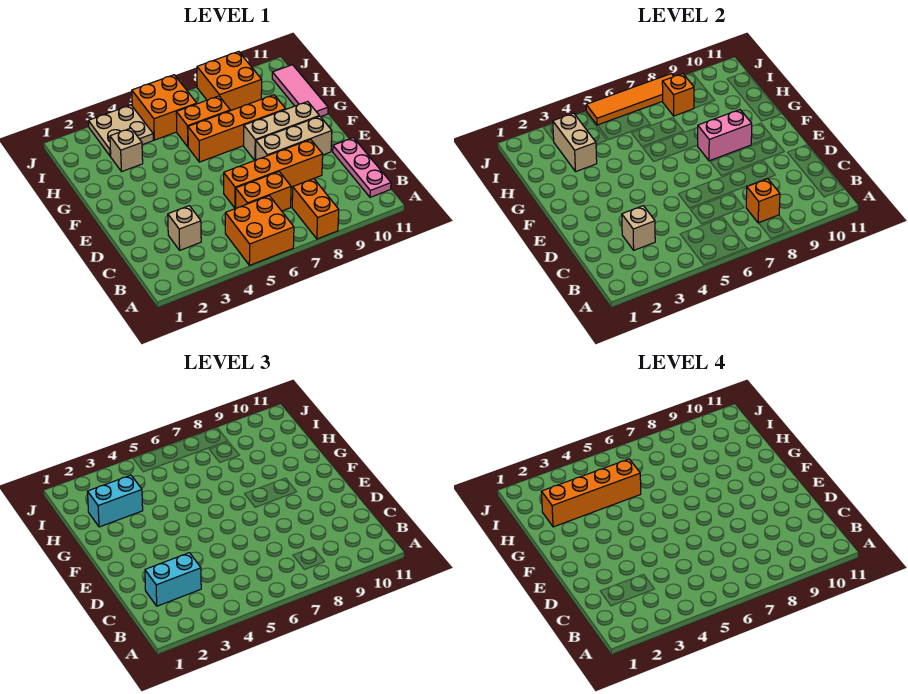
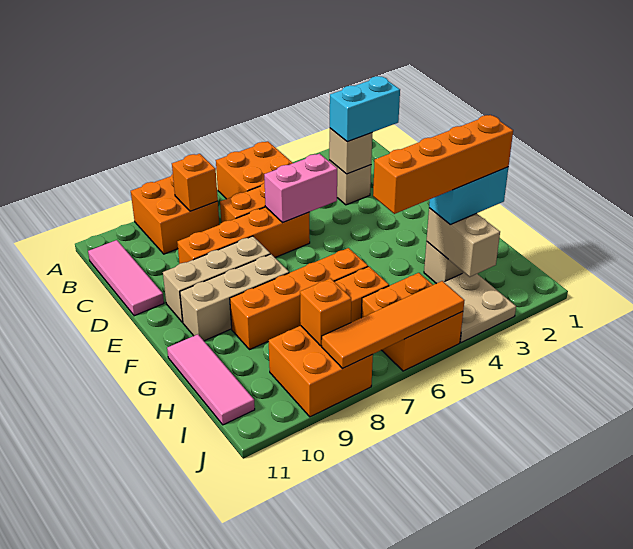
orange 1x2 brick [292,179,339,239] -> orange 2x2 brick [131,174,219,254]
pink 1x3 plate [333,138,391,197] -> pink 1x3 tile [88,240,164,316]
pink 1x2 brick [698,110,752,161] -> pink 1x2 brick moved to [264,154,337,223]

